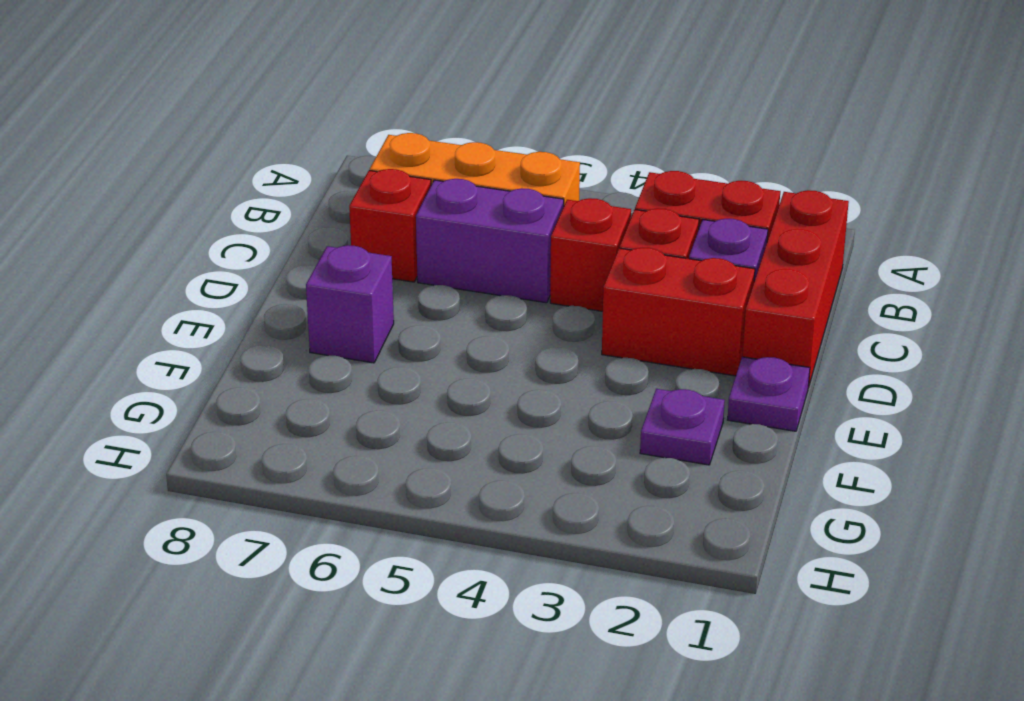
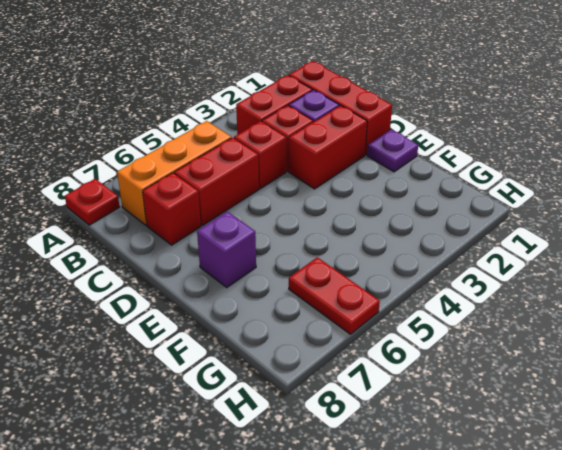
none -> red 1x1 plate [65,179,120,225]
purple 1x2 brick [416,179,564,303] -> red 1x2 brick [174,138,259,226]
purple 1x1 plate [640,389,725,465] -> none
none -> red 1x2 plate [289,257,380,334]

